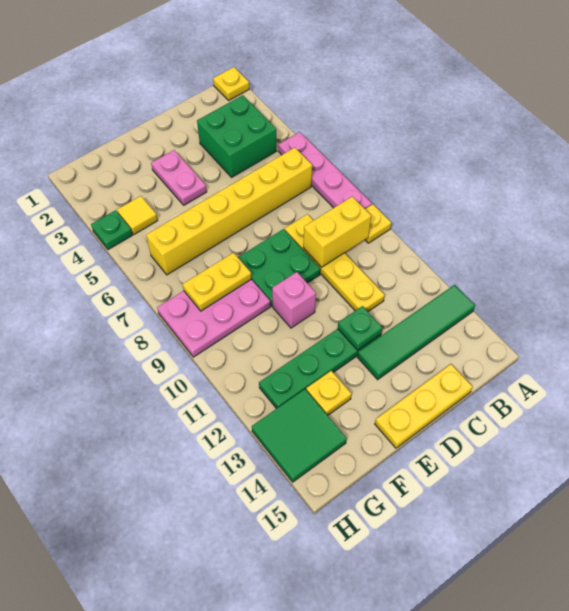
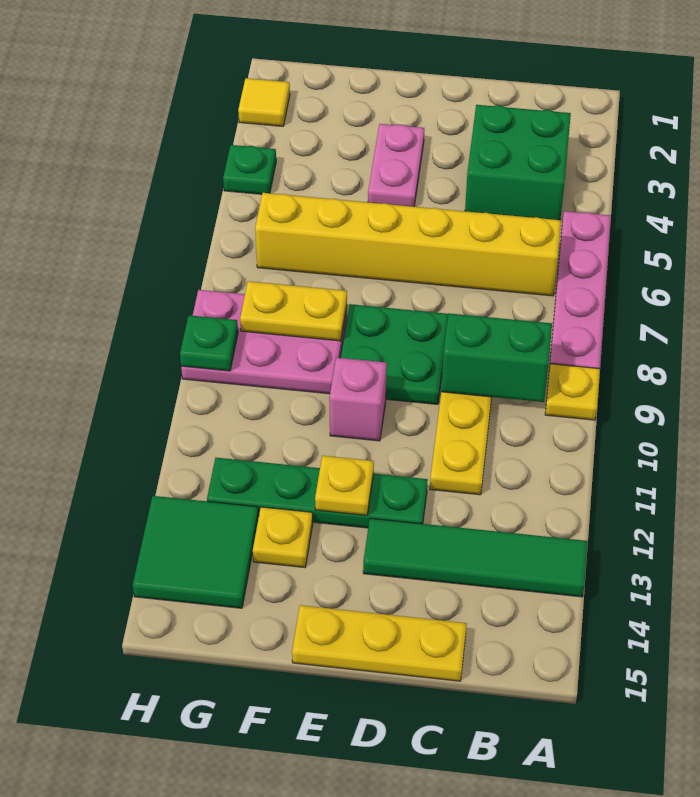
yellow 1x1 plate [213,67,249,100] -> yellow 1x1 plate moved to [315,456,374,515]
yellow 1x2 brick [303,197,371,267] -> green 1x2 brick [441,313,552,402]
green 1x1 plate [338,306,382,350] -> green 1x1 plate moved to [180,315,238,371]
yellow 1x1 tile [117,196,158,234] -> yellow 1x1 tile moved to [238,78,290,126]

